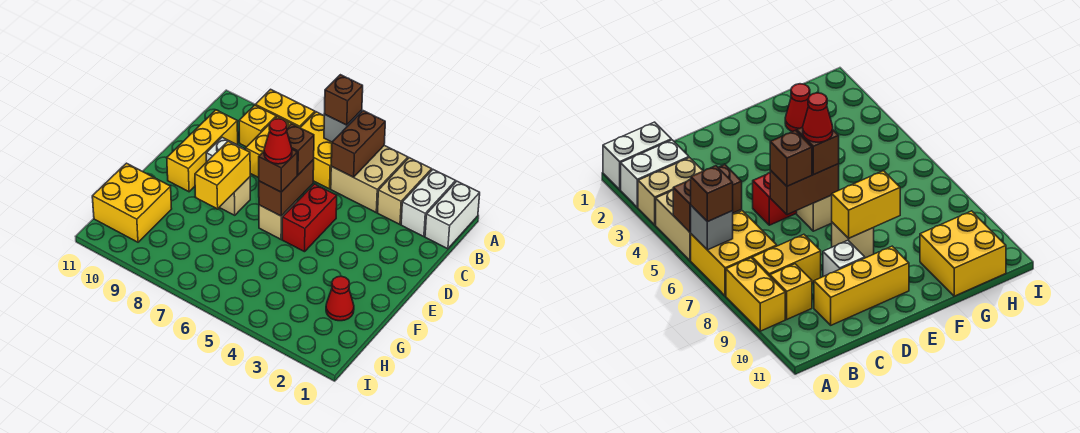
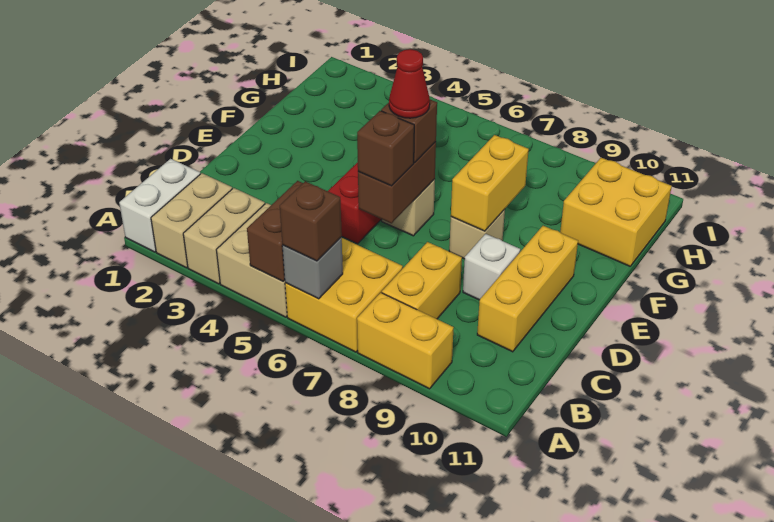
white 1x2 brick [401,170,456,237] -> tan 1x2 brick [151,173,232,268]
yellow 1x1 brick [239,105,276,147] -> none
red 1x1 cone [326,276,354,321] -> none

